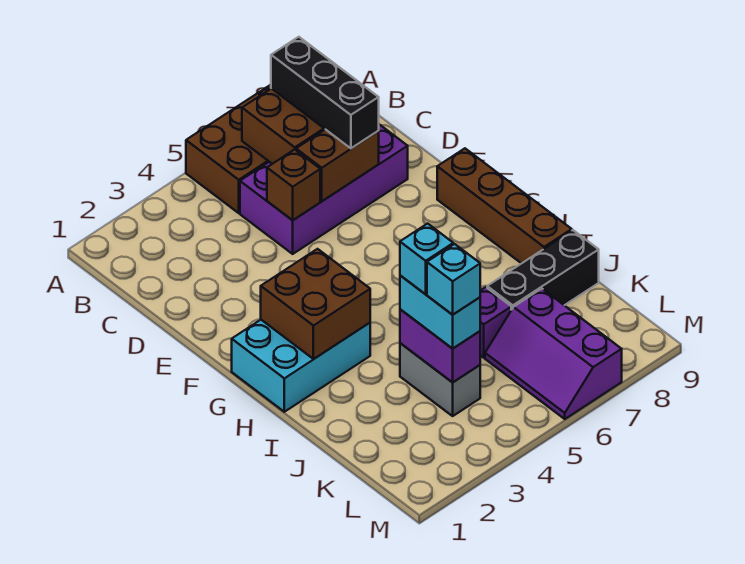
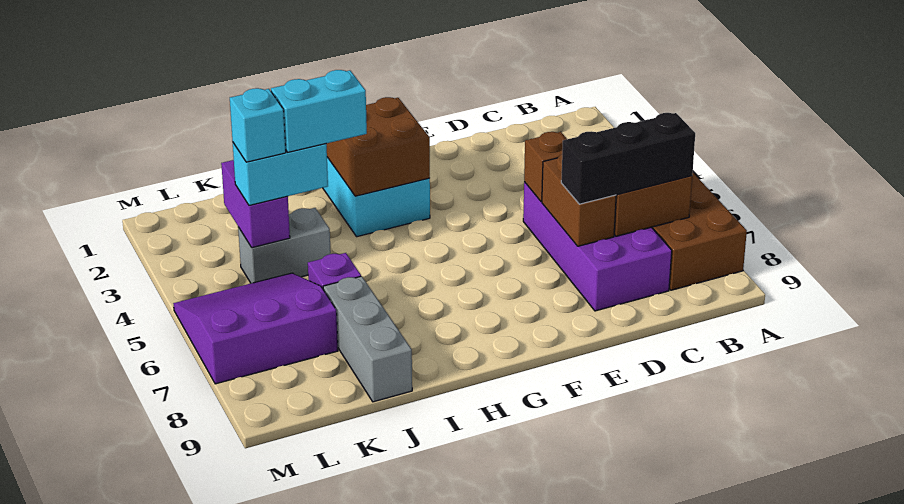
brown 1x4 brick [437,148,572,264] -> none
purple 1x2 brick [400,309,480,382] -> purple 1x2 brick turned to [221,160,290,248]
cyan 1x1 brick [400,224,453,294] -> cyan 1x2 brick [271,70,367,152]
black 1x3 brick [487,230,599,310] -> grey 1x3 brick [323,276,412,402]
purple 2x3 slope [485,289,622,419] -> purple 3x3 slope [173,273,338,384]

